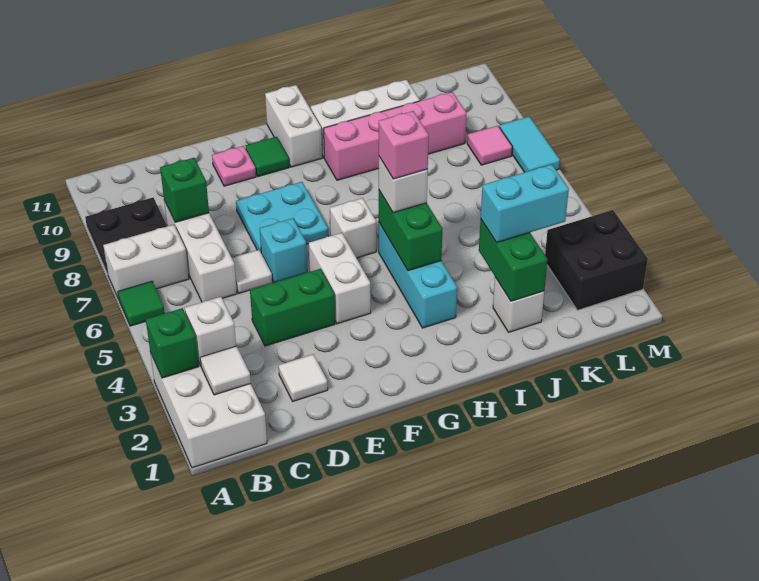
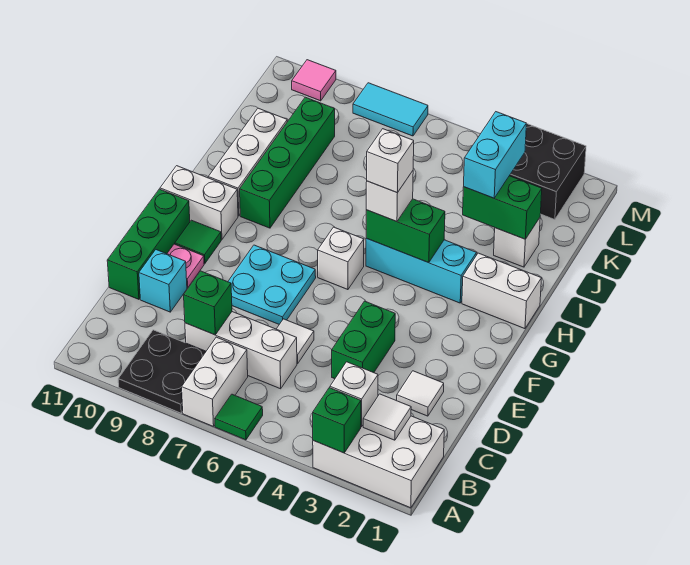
none -> green 1x3 brick [107,189,190,299]
cyan 1x1 brick [260,218,307,283] -> cyan 1x1 brick moved to [139,250,187,312]
white 1x2 brick [309,233,371,324] -> white 1x2 brick moved to [462,253,542,329]
pink 1x1 brick [379,111,429,179] -> white 1x1 brick [367,129,414,193]
pink 1x4 brick [324,92,467,180] -> green 1x4 brick [240,97,335,228]
pink 1x1 tile [467,126,512,165] -> pink 1x1 tile moved to [292,60,336,101]

